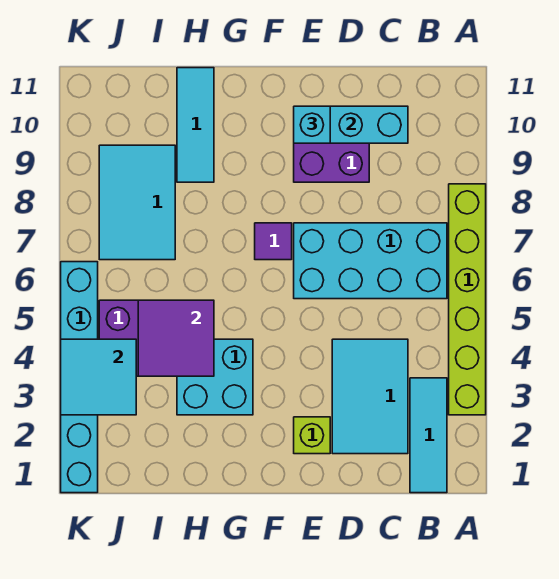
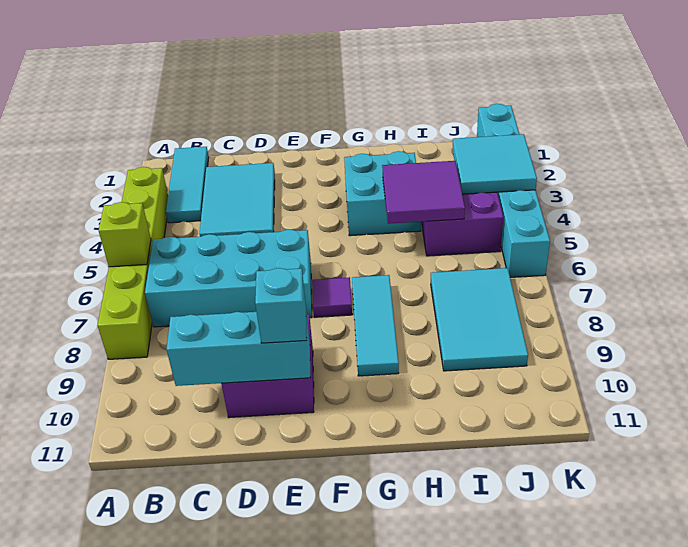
lime 1x1 brick [294,417,330,454] -> lime 1x1 brick moved to [99,202,151,267]
cyan 1x3 tile [177,68,214,182] -> cyan 1x3 tile moved to [352,275,399,376]

